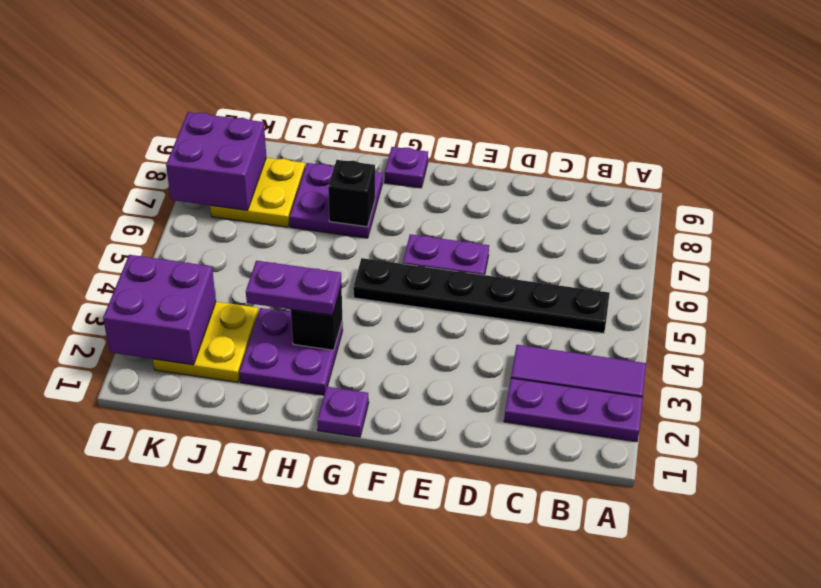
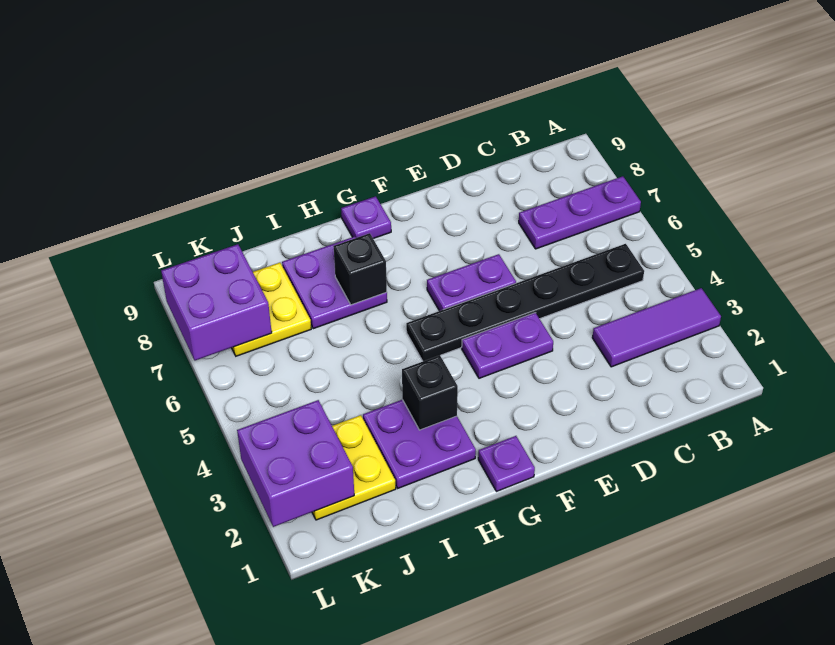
purple 1x3 plate [504,378,643,442] -> purple 1x3 plate moved to [519,176,641,249]
purple 1x2 plate [246,261,342,315] -> purple 1x2 plate moved to [462,313,553,378]

